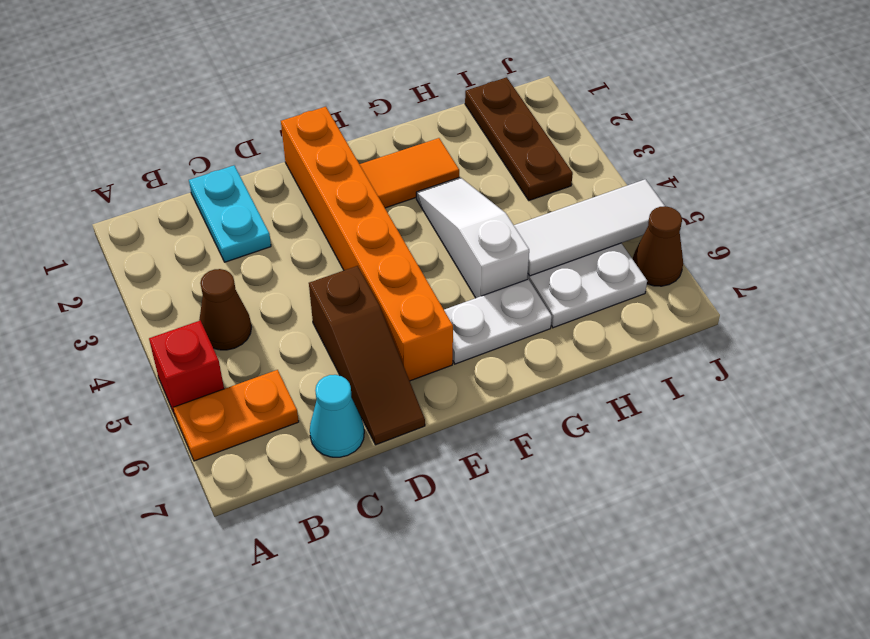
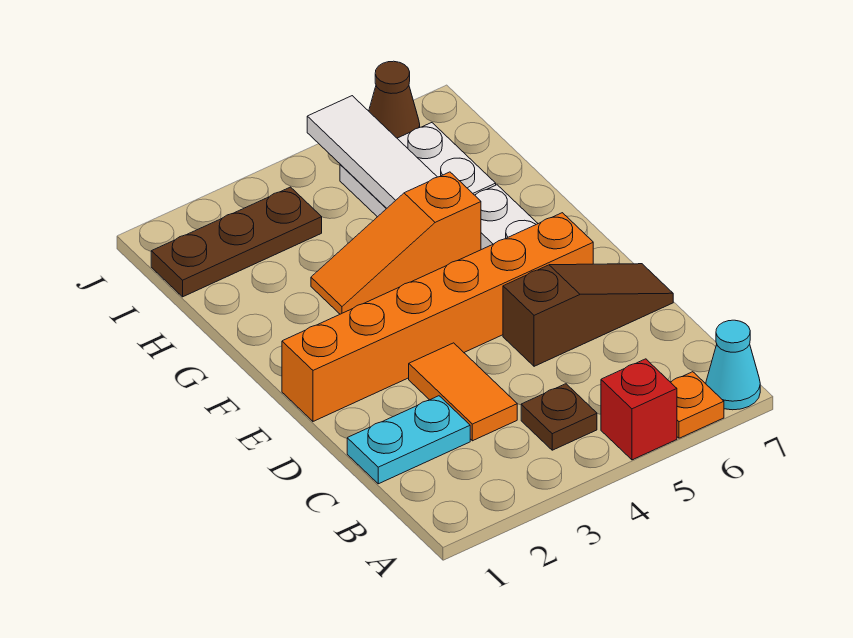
orange 1x2 plate [174,370,299,461] -> orange 1x1 plate [671,372,724,438]
brown 1x1 cone [199,269,251,350] -> brown 1x1 plate [521,384,597,450]
cyan 1x1 cone [310,375,364,457] -> cyan 1x1 cone moved to [706,320,760,410]
orange 1x2 tile [360,138,459,208] -> orange 1x2 tile moved to [409,343,517,441]
white 1x3 slope [416,177,529,298] -> orange 1x3 slope [311,172,481,314]

